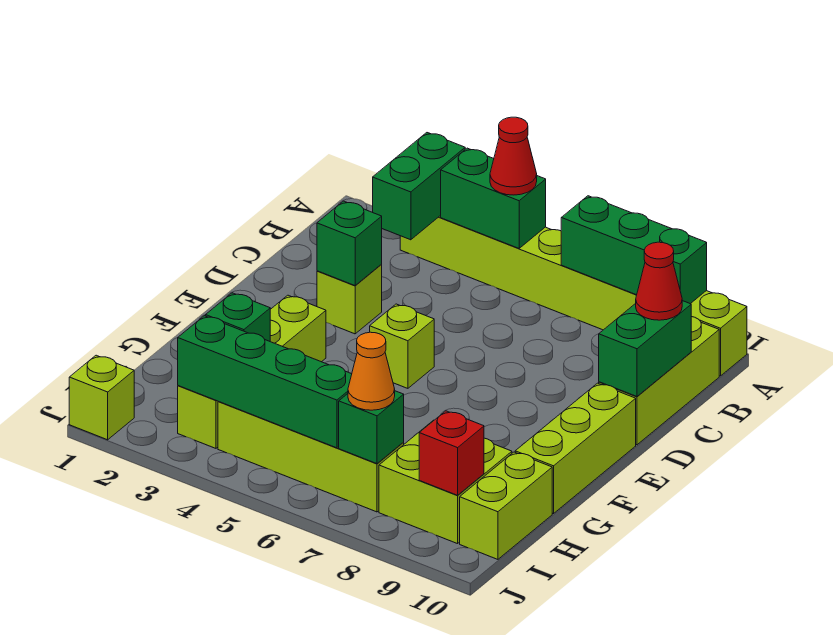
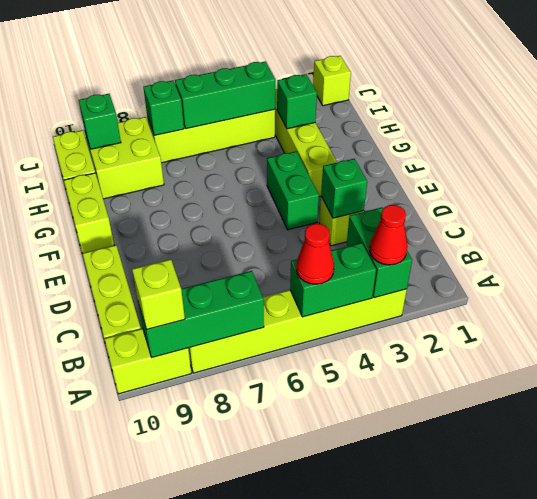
green 1x2 brick [599,301,691,396] -> green 1x2 brick moved to [267,151,319,230]
red 1x1 cone [636,242,682,320] -> red 1x1 cone moved to [369,205,407,265]
lime 1x1 brick [370,304,434,388] -> lime 1x1 brick moved to [132,259,185,330]
lime 1x3 brick [515,383,636,514] -> lime 1x2 brick [64,173,114,254]
green 1x4 brick [178,316,352,448] -> green 1x3 brick [175,62,275,129]
orange 1x1 cone [348,332,395,410] -> none
red 1x1 brick [419,411,484,495] -> green 1x1 brick [79,94,121,149]

